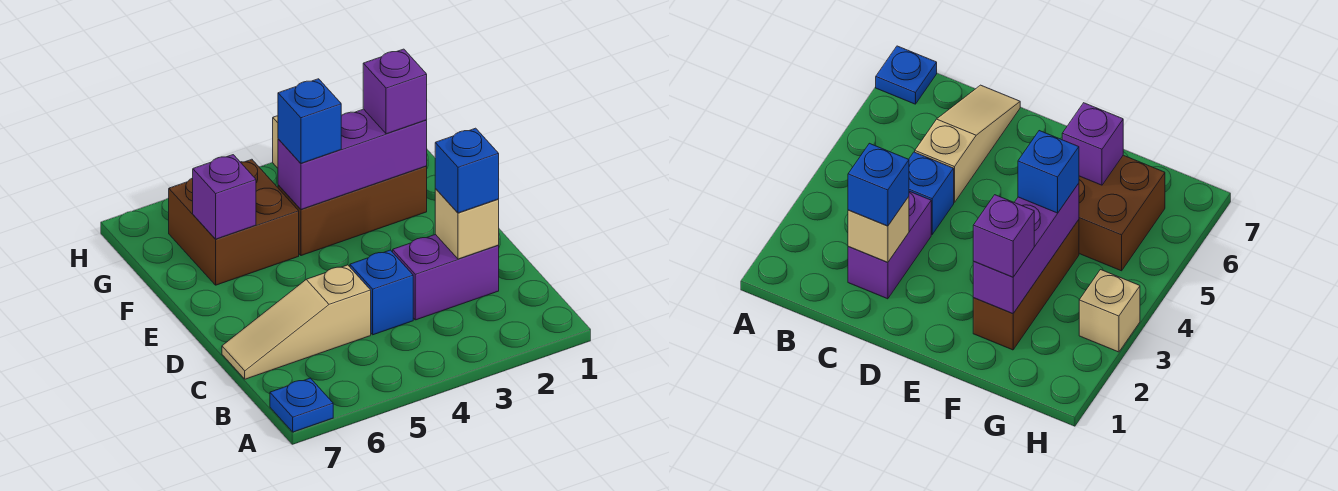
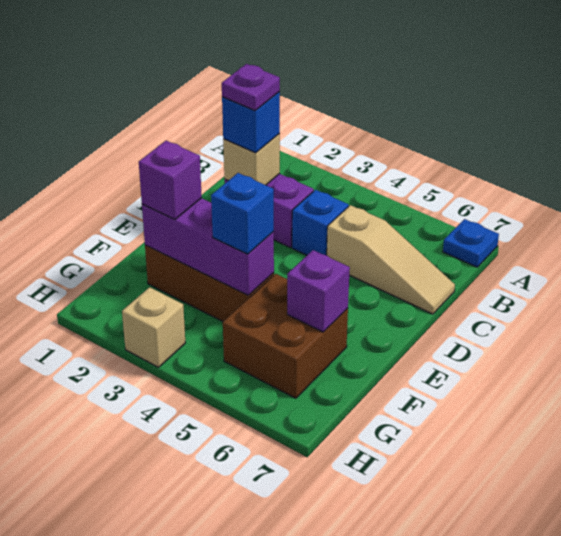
none -> purple 1x1 plate [222,64,280,111]

